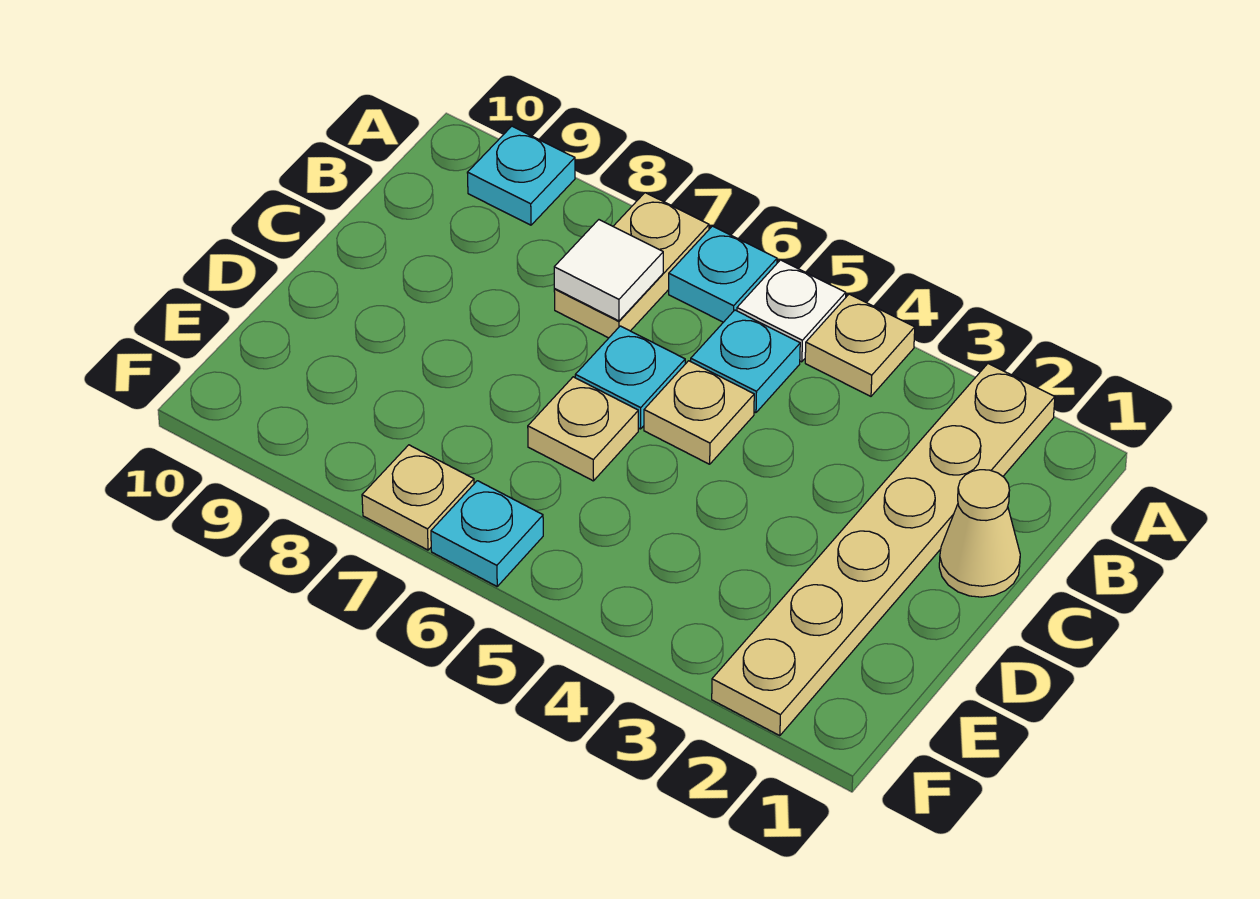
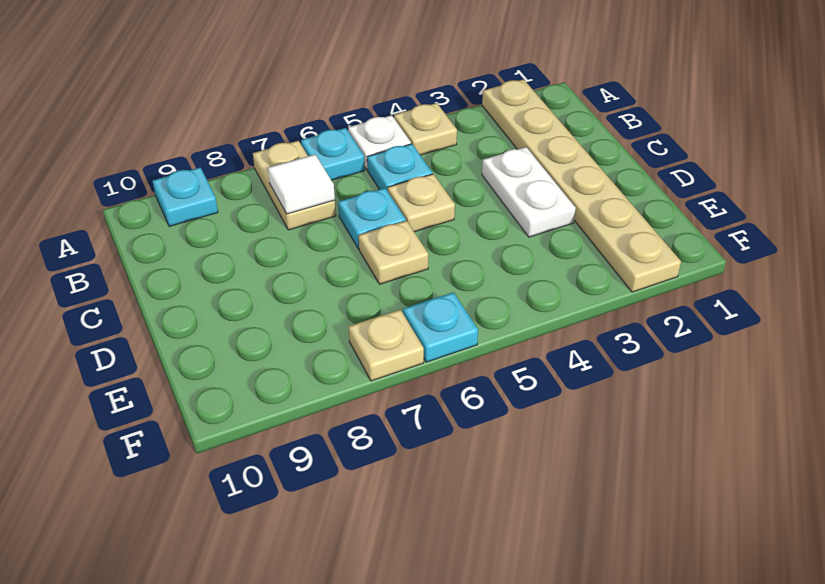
tan 1x1 cone [939,470,1020,597] -> none
none -> white 1x2 plate [482,147,576,237]

